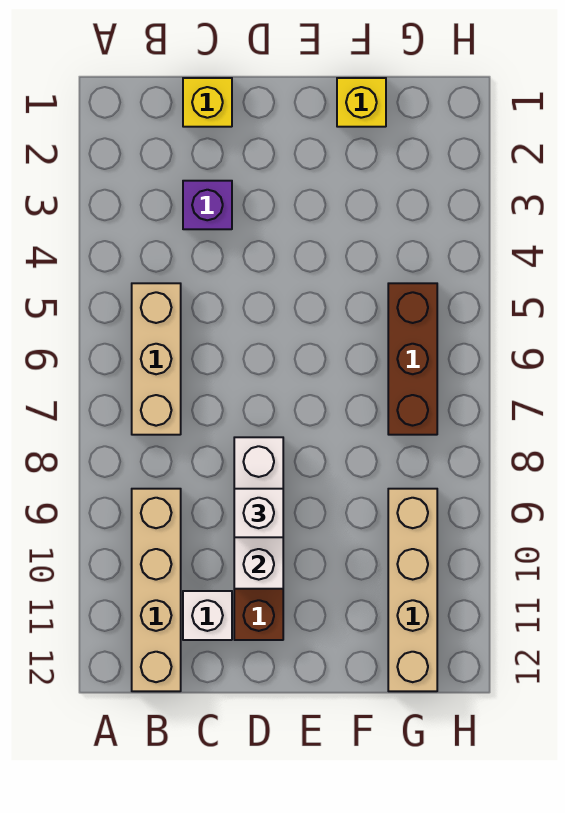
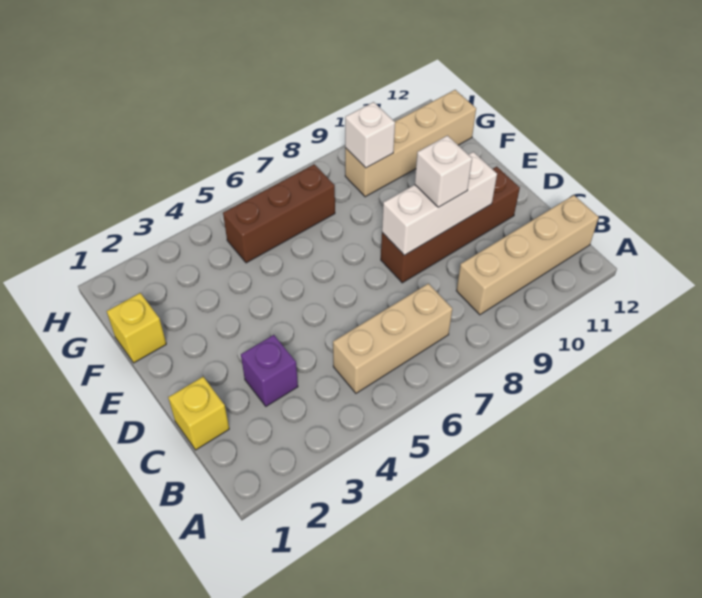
white 1x1 brick [183,591,232,640] -> white 1x1 brick moved to [345,102,395,168]

